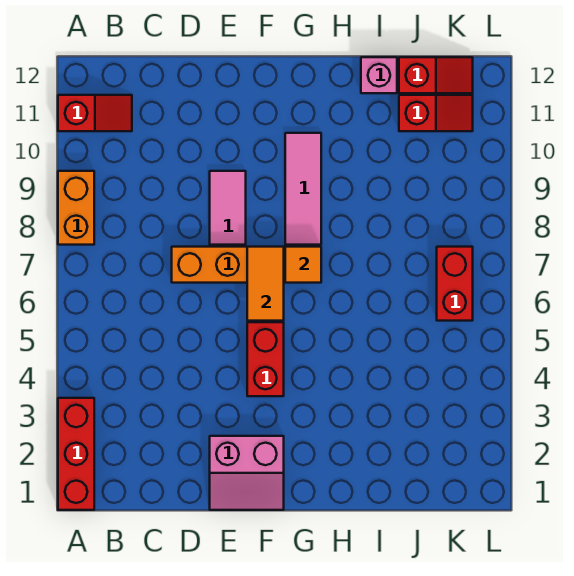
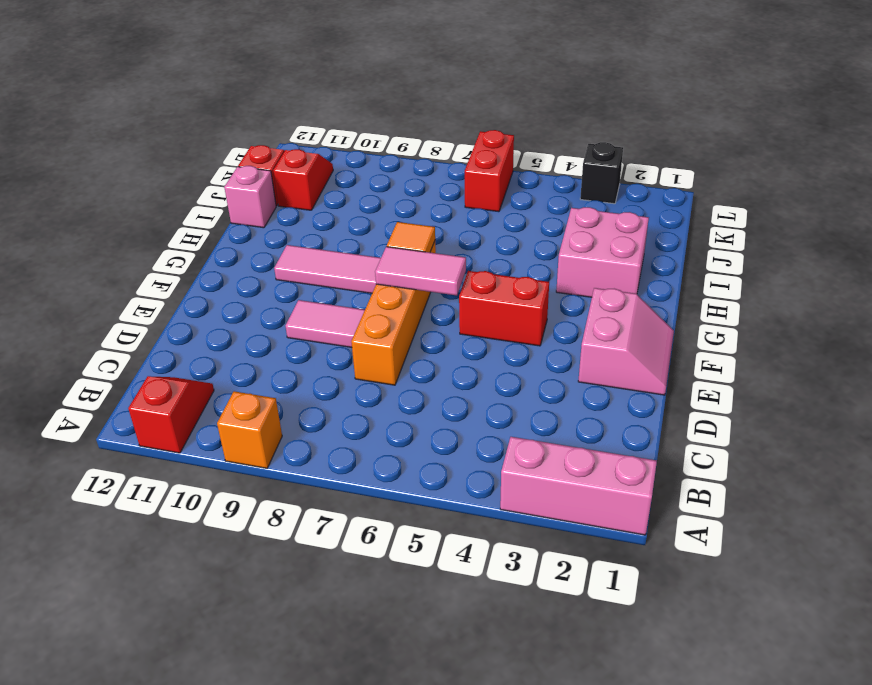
red 1x3 brick [58,398,94,510] -> pink 1x3 brick [500,437,657,535]
orange 1x2 brick [58,171,94,245] -> orange 1x1 brick [217,391,282,468]
orange 1x2 tile [247,247,284,321] -> pink 1x2 tile [375,247,466,295]
none -> pink 2x2 brick [556,207,649,297]
red 1x2 brick [437,247,473,321] -> red 1x2 brick turned to [465,130,514,212]
none -> black 1x1 brick [580,142,623,204]

